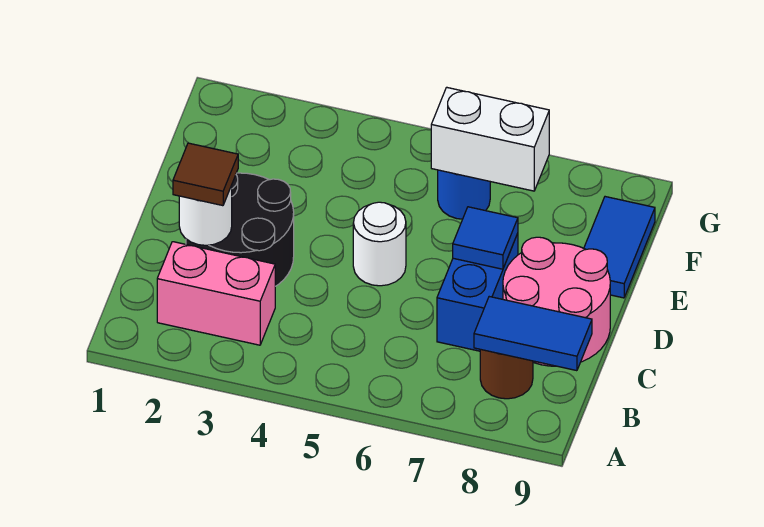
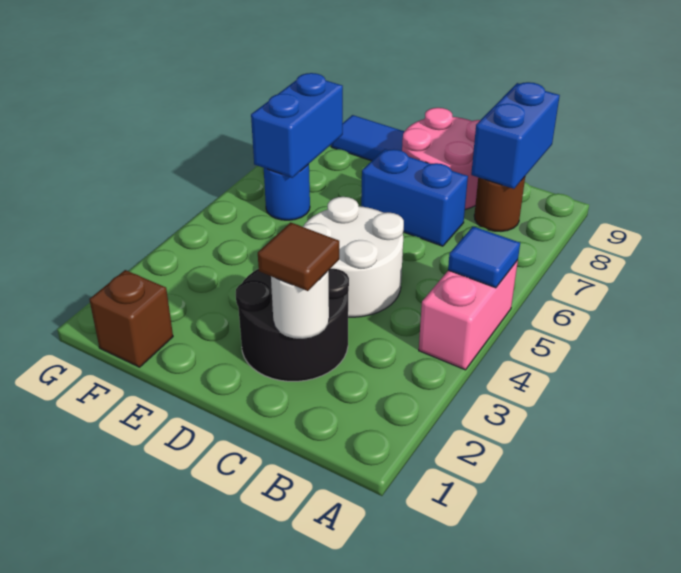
pink 1x2 brick [157,242,275,345] -> pink 1x2 brick moved to [419,260,518,370]
blue 1x2 tile [474,297,592,371] -> blue 1x2 brick [471,82,560,189]
white 1x1 round brick [353,202,406,286] -> white 2x2 round brick [303,197,404,317]
blue 1x1 tile [453,207,518,269] -> blue 1x1 tile moved to [448,226,520,288]
none -> brown 1x1 brick [89,270,173,367]
white 1x2 brick [431,87,549,191] -> blue 1x2 brick [251,73,343,178]

